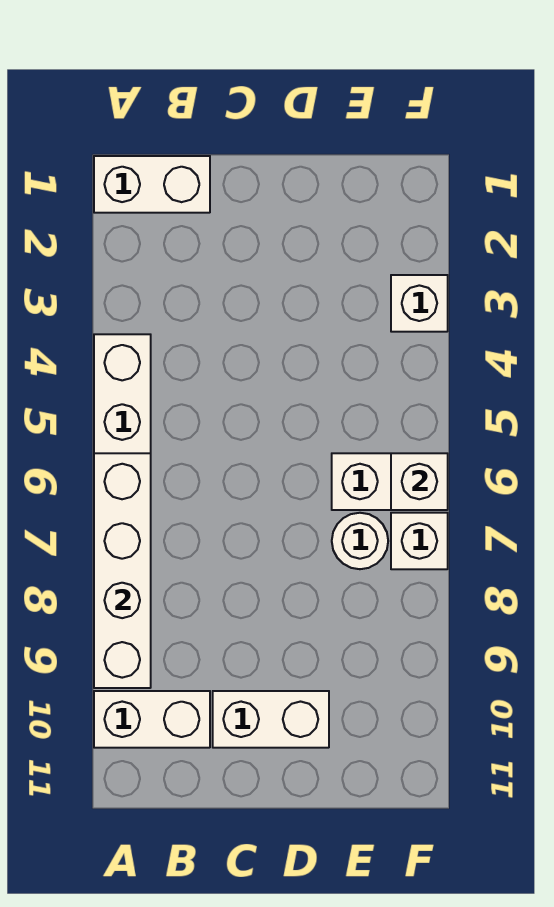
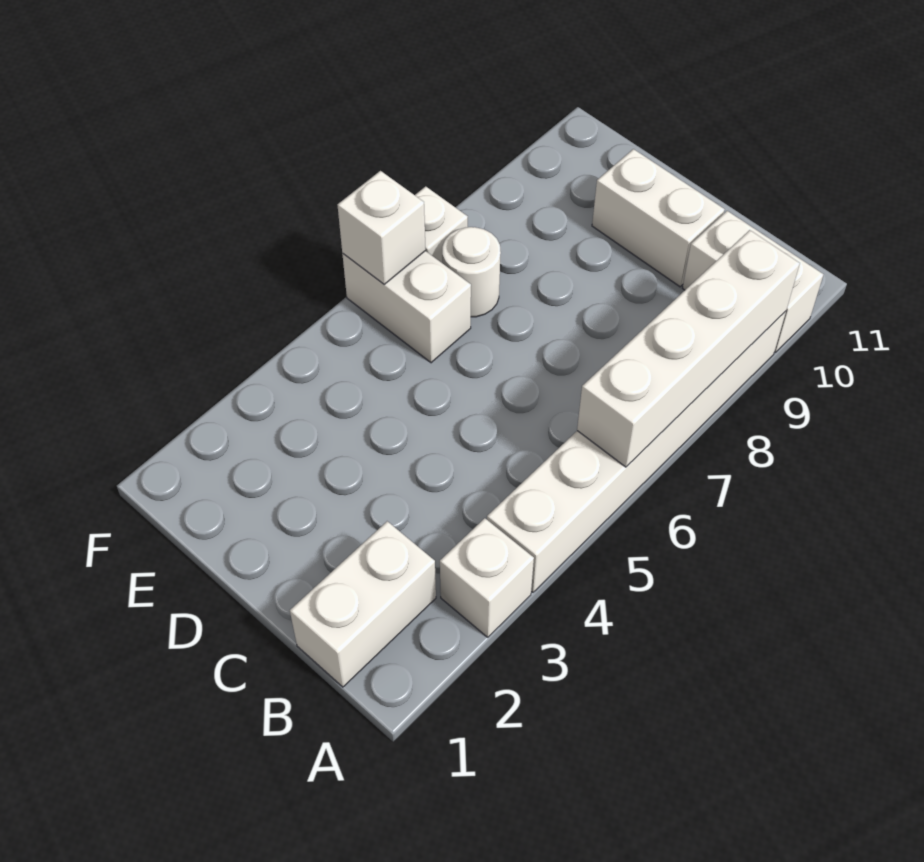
white 1x2 brick [94,156,210,213] -> white 1x2 brick turned to [290,521,436,687]
white 1x1 brick [391,275,448,332] -> white 1x1 brick moved to [440,518,534,637]

